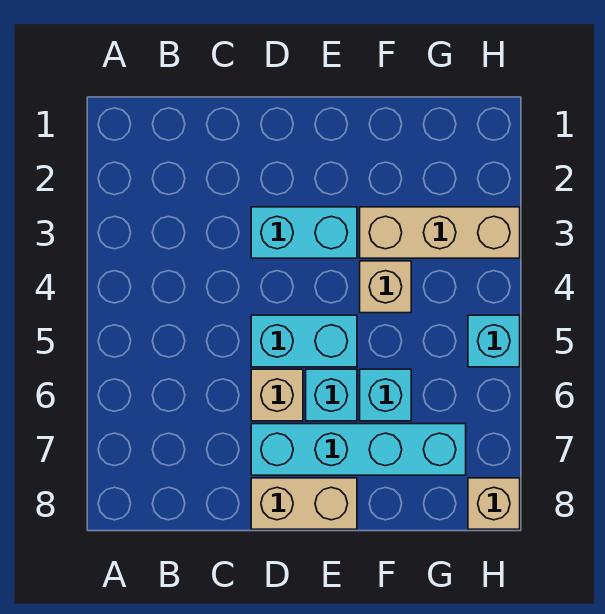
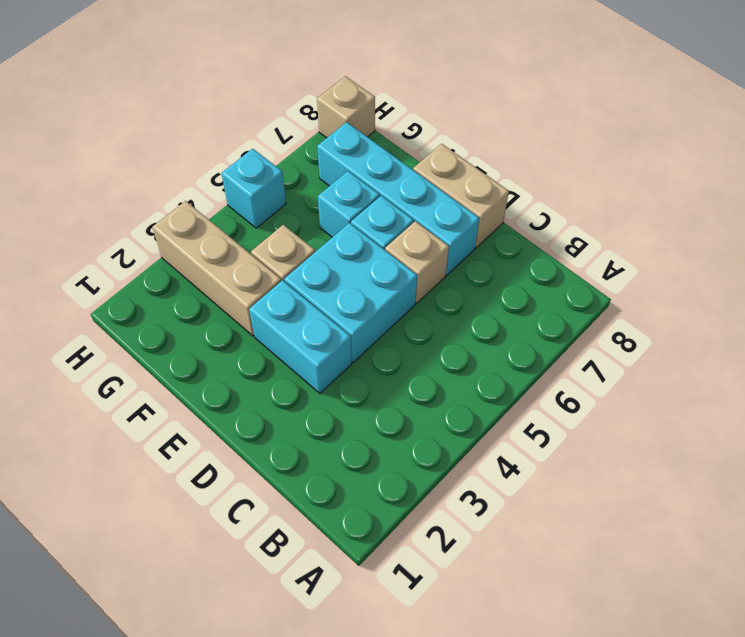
cyan 1x2 brick [251,315,357,367] -> cyan 2x2 brick [284,223,417,362]

